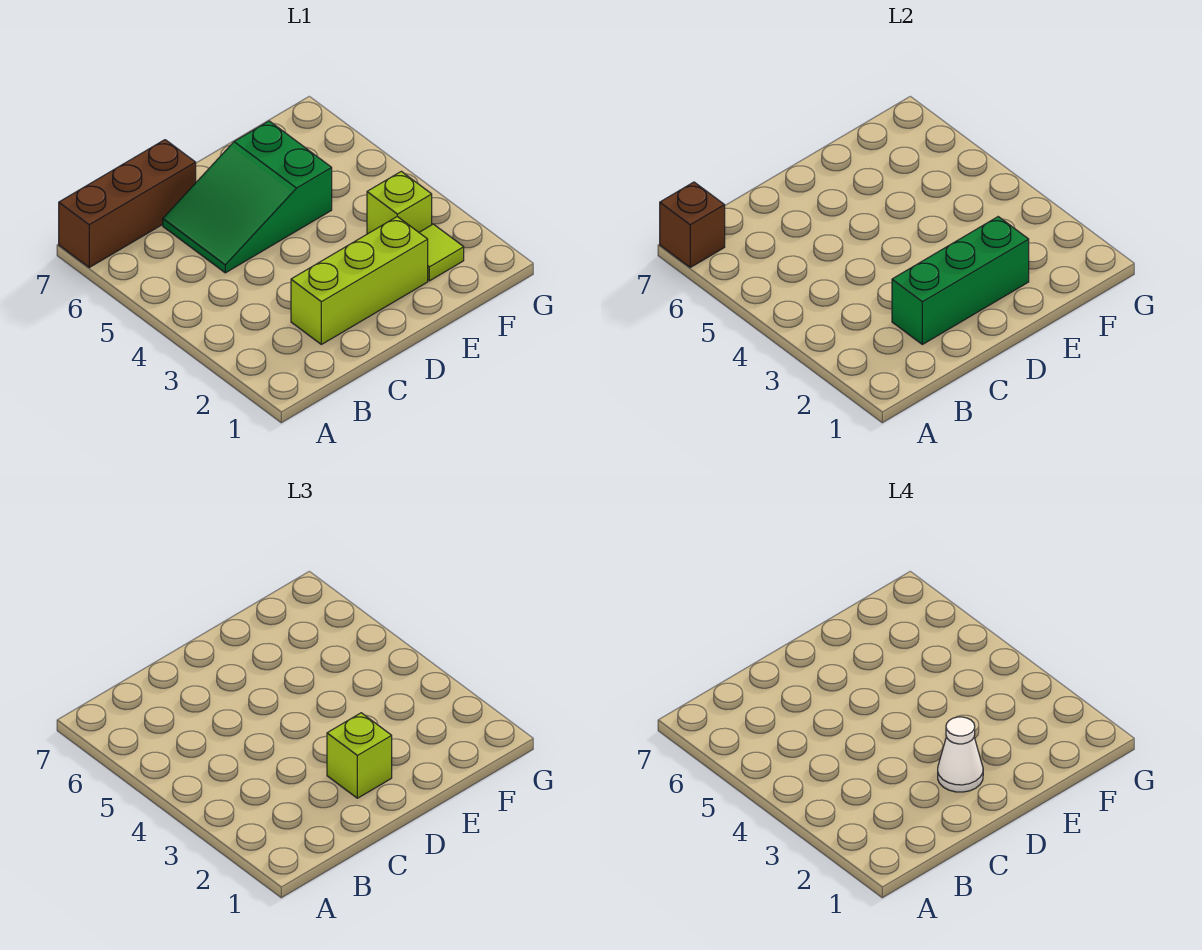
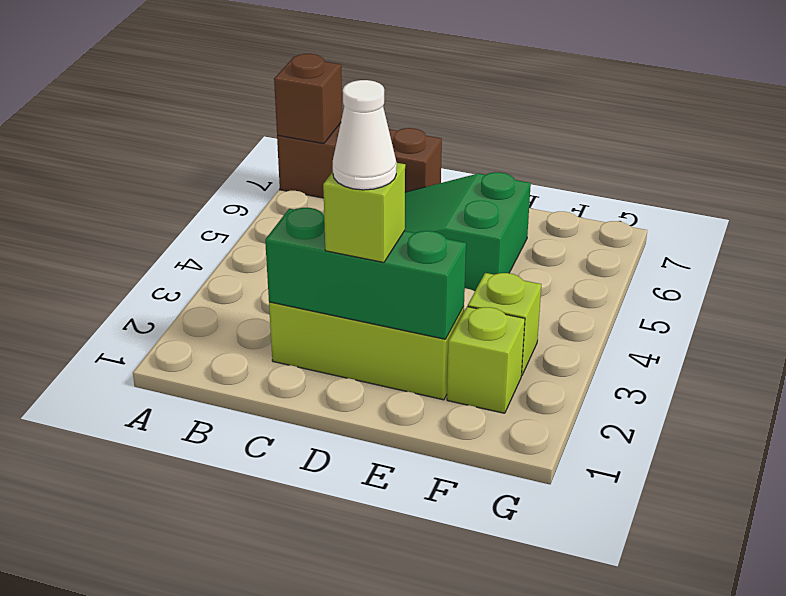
lime 1x1 tile [419,224,464,281] -> lime 1x1 brick [447,307,525,413]

